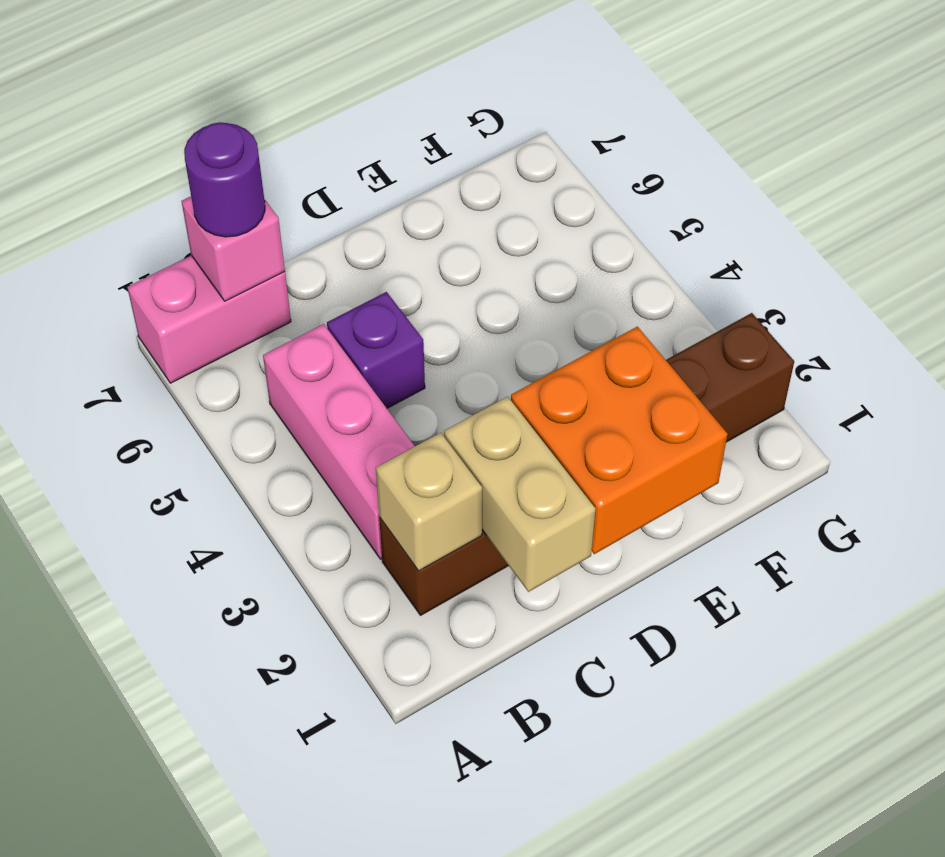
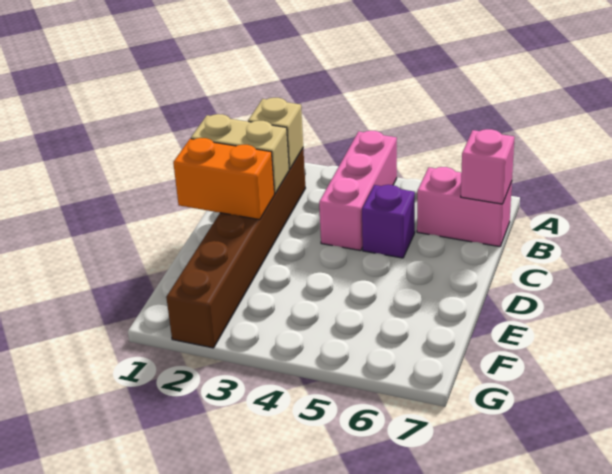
pink 1x2 brick [127,255,291,383] -> pink 1x2 brick turned to [417,167,512,247]
pink 1x3 brick [263,324,415,559] -> pink 1x3 brick turned to [319,131,397,251]
purple 1x1 round brick [184,122,265,237] -> none
orange 2x2 brick [511,327,727,554] -> orange 1x2 brick [173,138,274,220]

